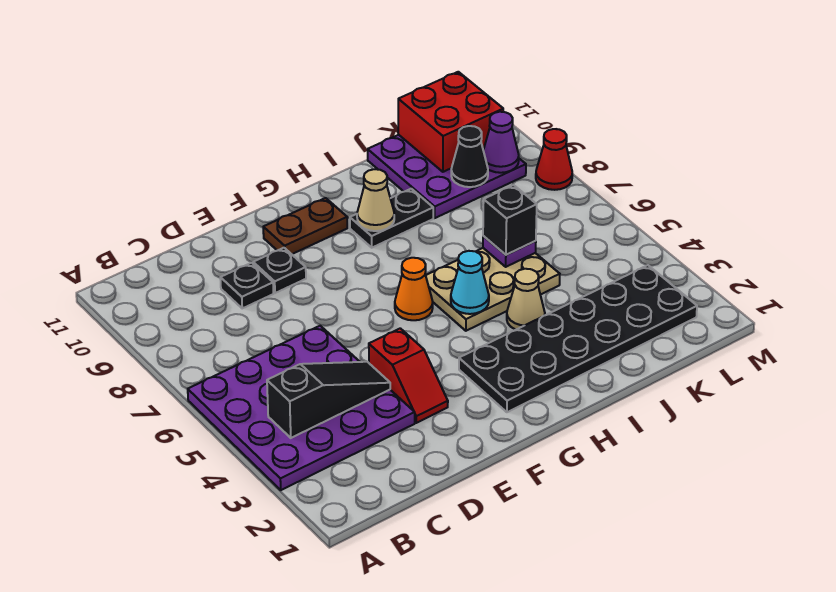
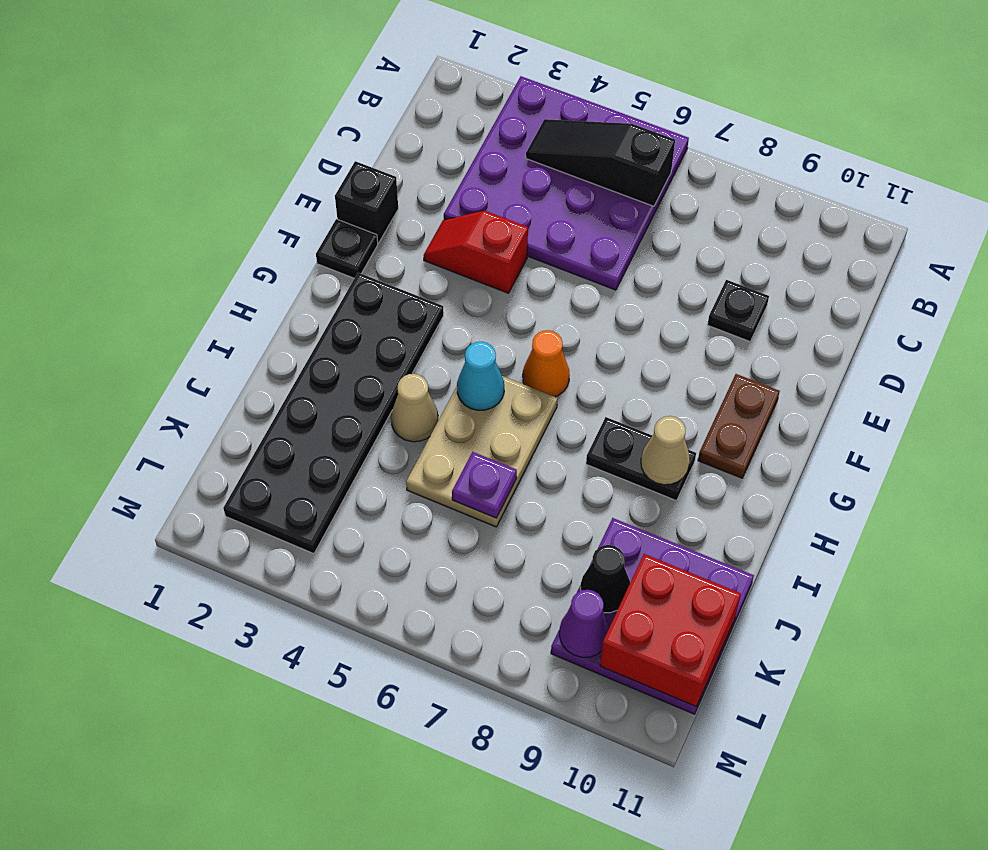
black 1x3 slope [267,362,390,438] -> black 1x3 slope turned to [526,119,675,206]
black 1x1 plate [253,248,306,293] -> black 1x1 plate moved to [316,219,378,278]
black 1x2 plate [350,189,433,248] -> black 1x2 plate turned to [586,417,696,501]
black 1x1 brick [483,185,537,255] -> black 1x1 brick moved to [335,161,398,243]
red 1x1 cone [536,129,572,190] -> none

